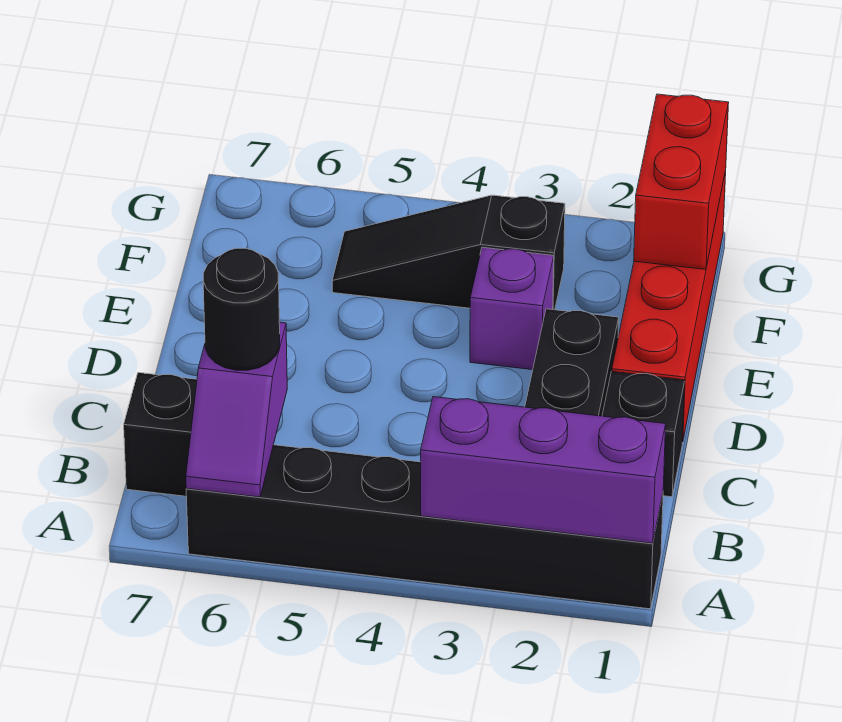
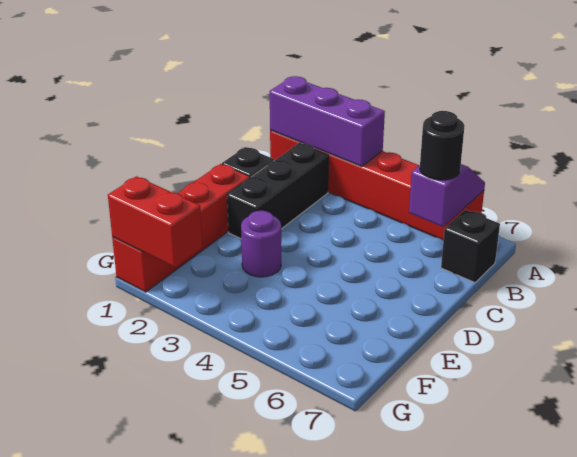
black 1x6 brick [186,445,663,609] -> red 1x6 brick [270,130,484,240]
purple 1x1 brick [470,247,554,370] -> purple 1x1 round brick [241,211,281,277]
red 1x2 brick [634,94,729,269] -> red 1x2 brick turned to [108,176,202,267]
black 1x3 slope [332,195,565,310] -> none

